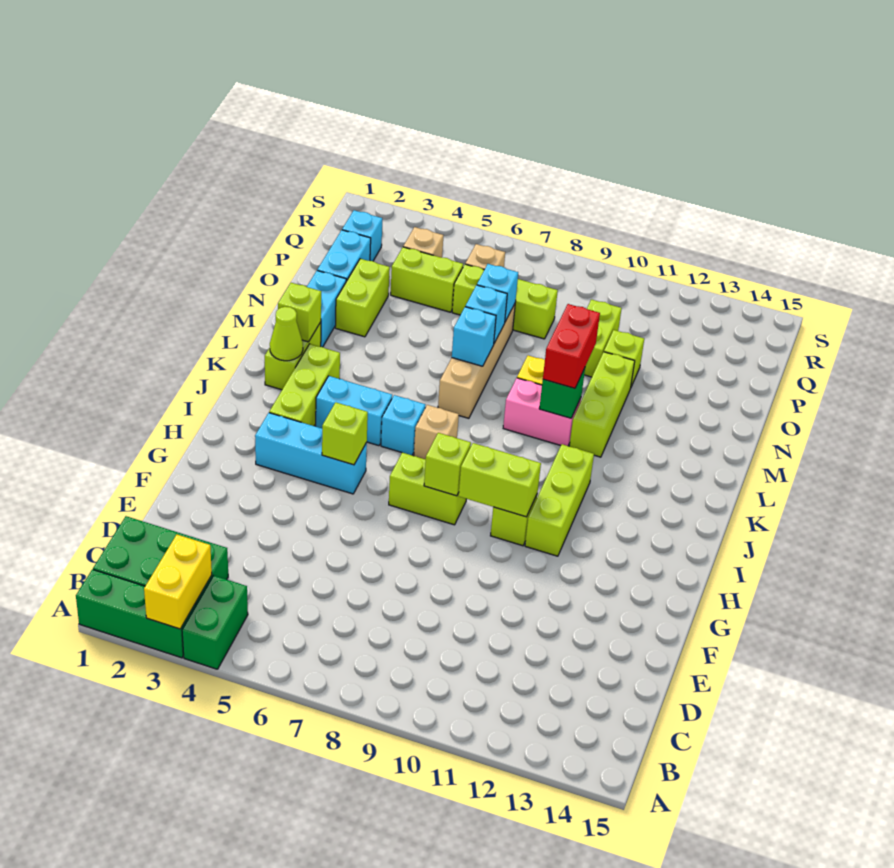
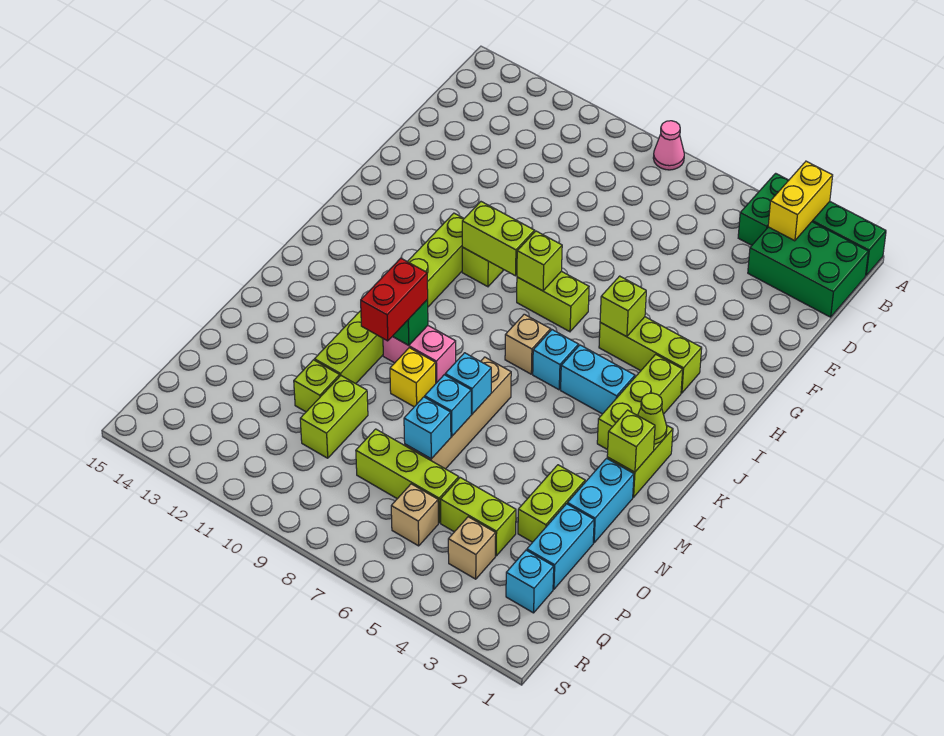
none -> pink 1x1 cone [653,121,684,170]
cyan 1x3 brick [255,413,367,494] -> lime 1x3 brick [599,317,702,393]

